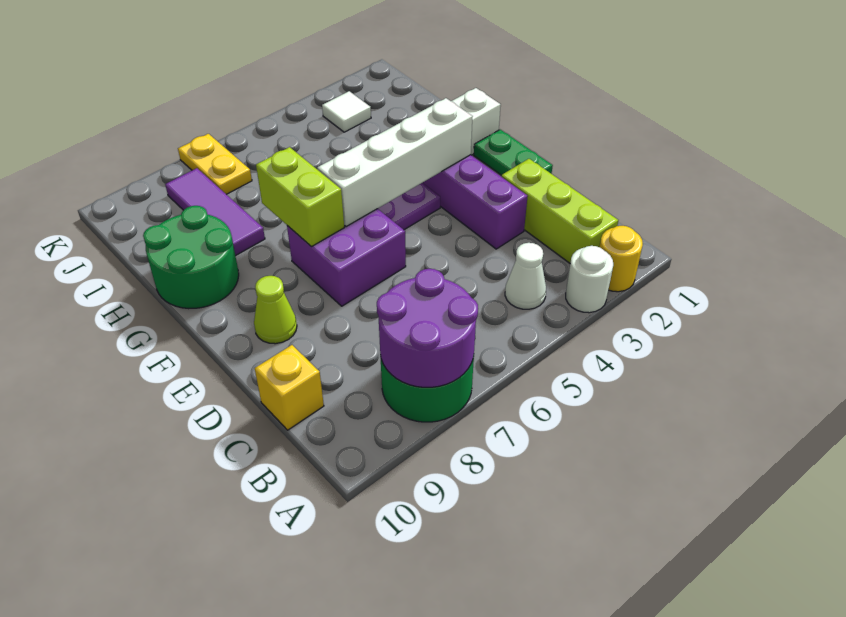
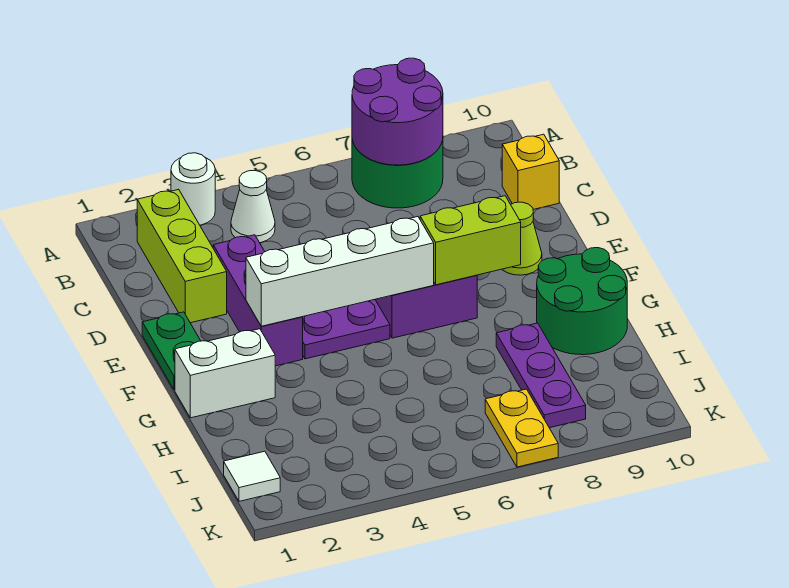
yellow 1x1 round brick [600,226,643,292] -> none
lime 1x2 brick [256,147,344,247] -> lime 1x2 brick turned to [420,196,521,285]
purple 1x3 tile [165,168,265,256] -> purple 1x3 plate [496,323,586,428]
white 1x1 tile [322,91,371,132] -> white 1x1 tile moved to [224,451,280,501]

